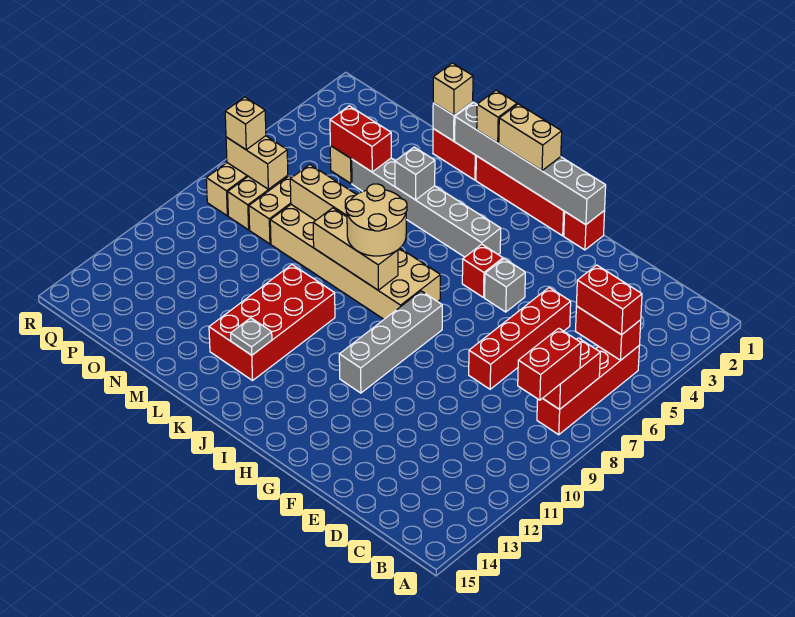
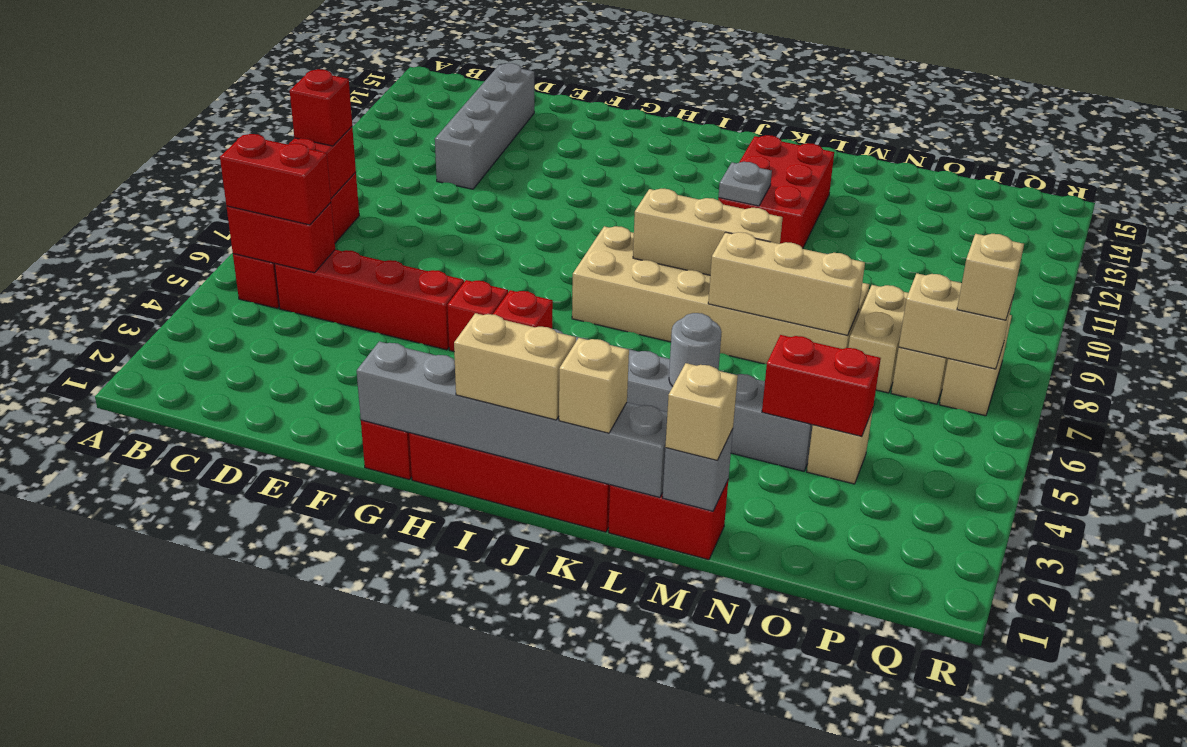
red 1x2 brick [518,328,581,400] -> red 1x1 brick [290,69,352,146]
red 1x4 brick [469,288,571,389] -> red 1x4 brick turned to [275,250,464,350]
grey 1x1 brick [485,259,525,312] -> red 1x1 brick [447,280,508,352]
grey 1x4 brick [339,291,442,393] -> grey 1x4 brick moved to [435,63,534,189]
tan 2x2 round brick [346,184,407,256] -> none
red 2x4 brick [209,265,335,381] -> red 2x3 brick [718,135,834,248]
grey 1x1 plate [231,318,272,355] -> grey 1x1 plate moved to [718,162,772,206]
grey 1x1 brick [395,147,435,200] -> grey 1x1 round brick [669,313,721,387]

